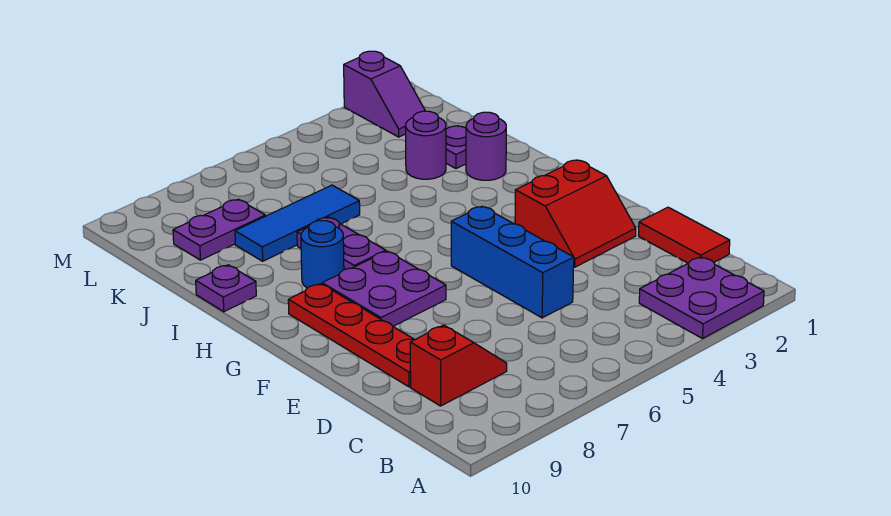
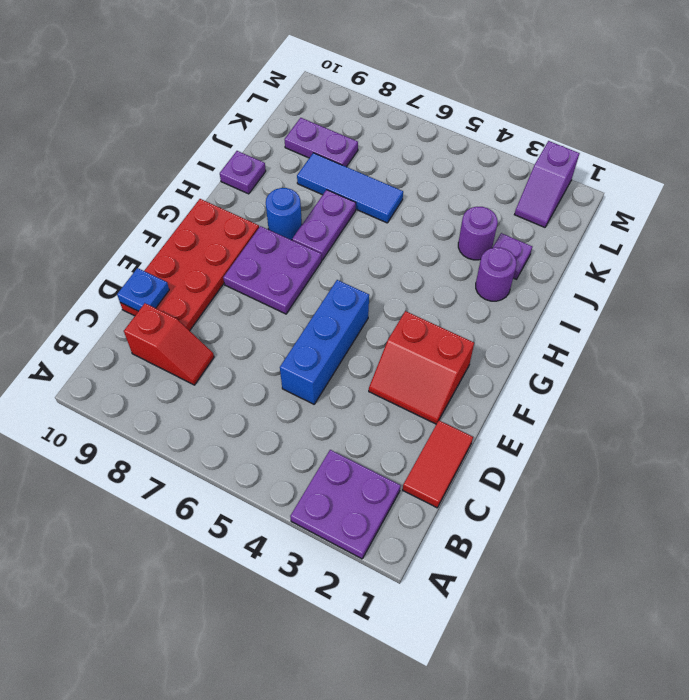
red 1x4 plate [288,284,415,387] -> red 2x4 plate [120,199,259,331]
none -> blue 1x1 plate [117,268,169,311]

